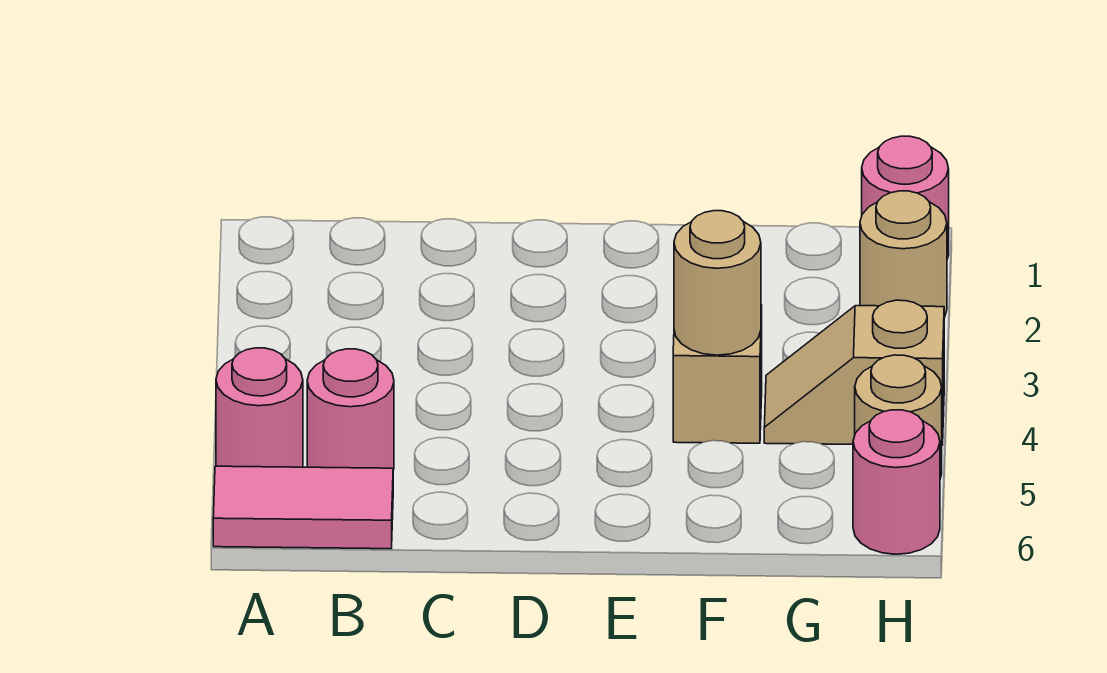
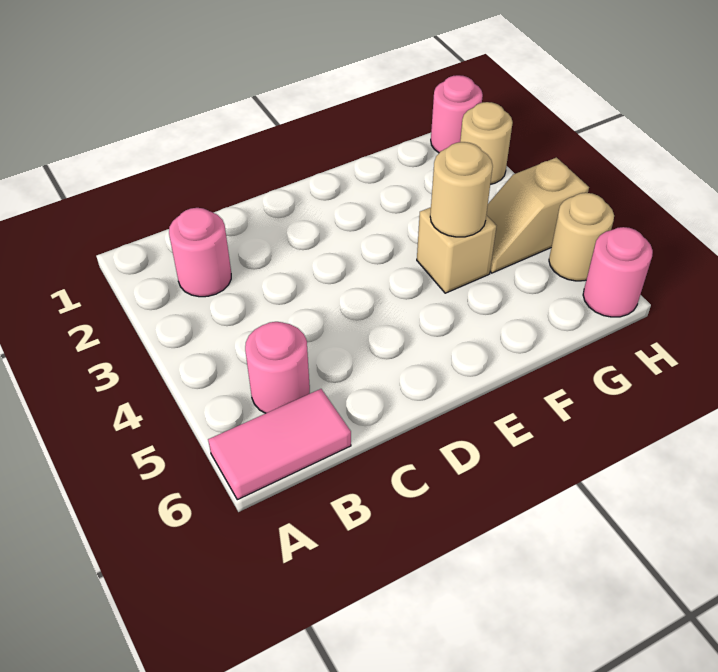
pink 1x1 round brick [216,348,303,467] -> pink 1x1 round brick moved to [169,208,231,297]

